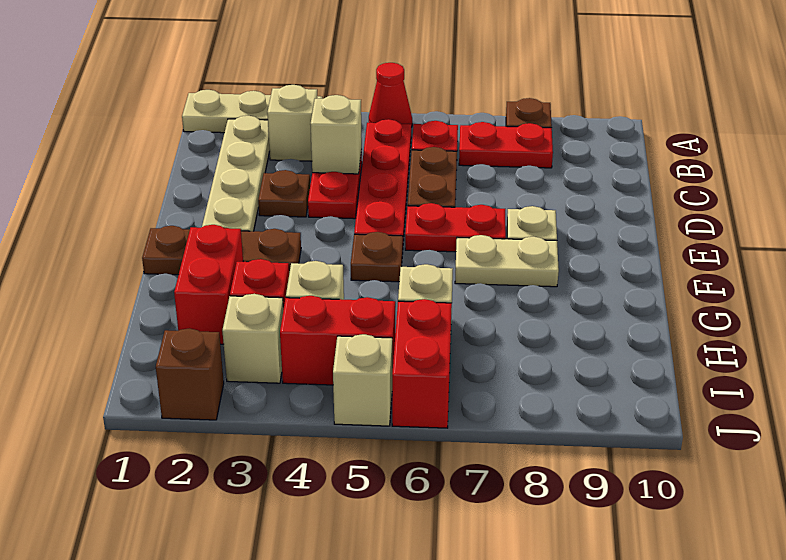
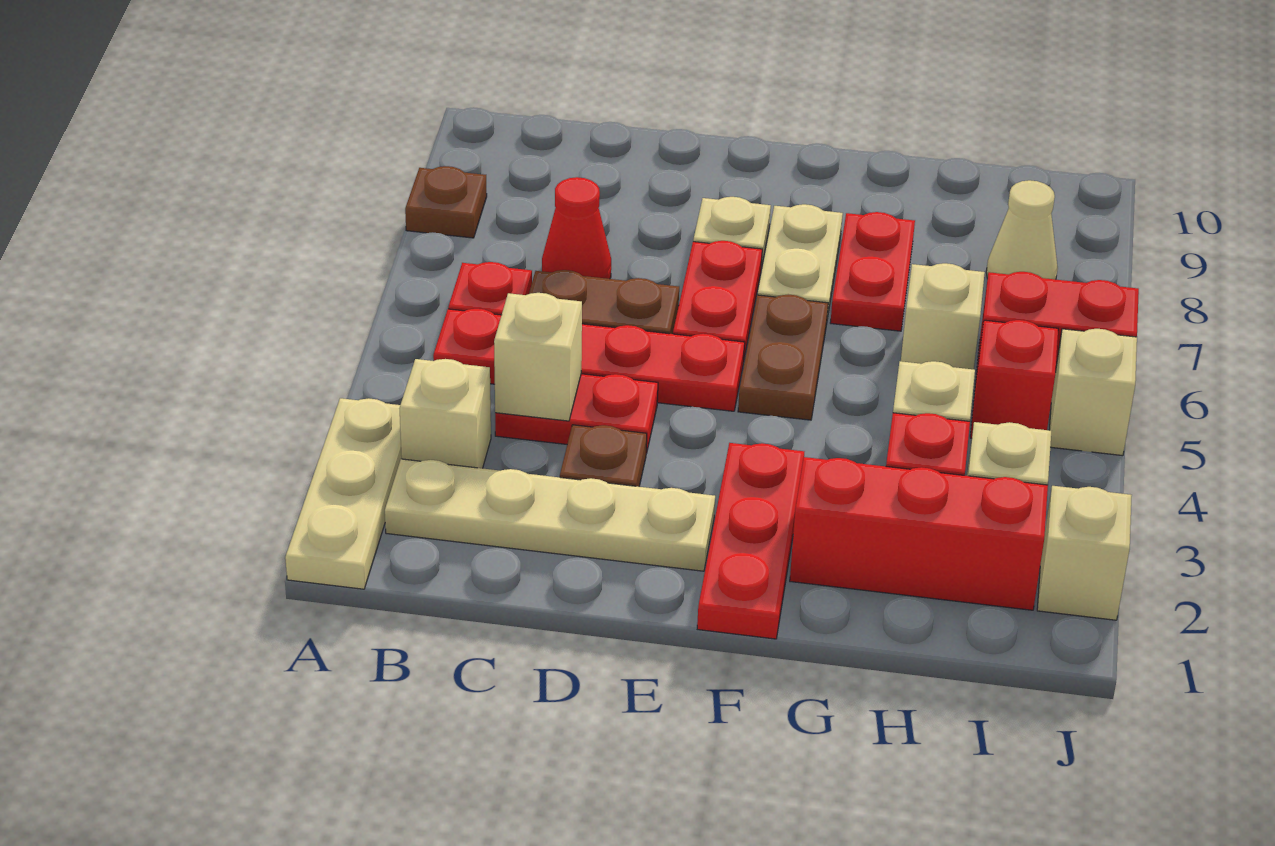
red 1x1 cone [369,63,412,127] -> red 1x1 cone moved to [542,177,611,279]
red 1x2 plate [459,122,553,168] -> red 1x2 plate moved to [830,212,915,331]
brown 1x3 plate [142,226,301,275] -> red 1x3 plate [697,443,804,639]
brown 1x1 plate [351,232,403,282] -> brown 1x2 plate [738,295,828,420]
red 1x2 brick [174,225,243,344] -> red 1x3 brick [790,457,1048,610]
red 1x2 brick [280,296,395,385] -> red 1x1 brick [970,320,1058,438]
none -> tan 1x1 cone [986,180,1058,280]
brown 1x1 brick [156,329,224,420] -> tan 1x1 brick [1037,486,1132,620]

